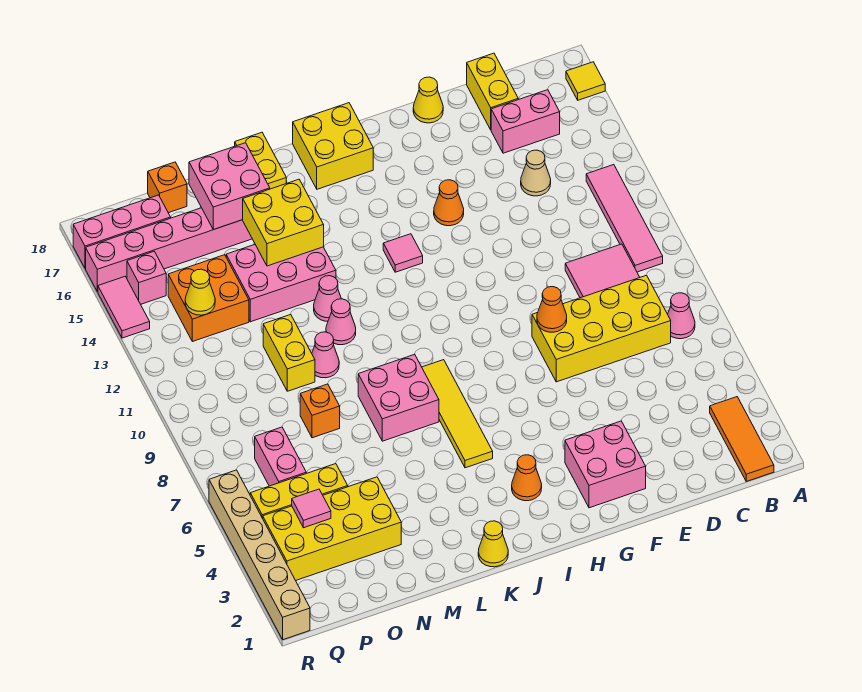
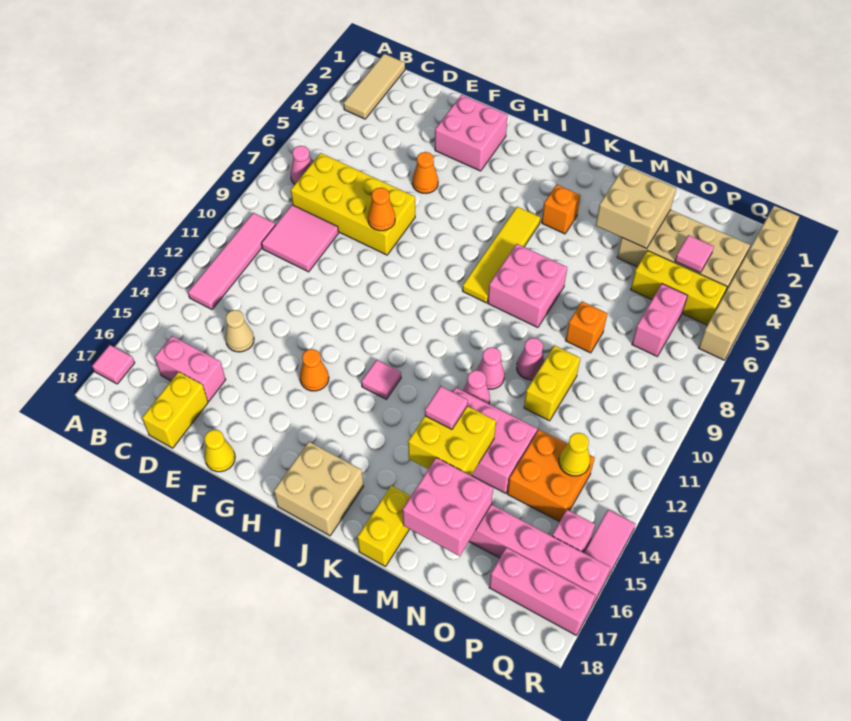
yellow 1x1 tile [566,62,605,100] -> pink 1x1 tile [92,345,135,384]
orange 1x3 tile [710,397,774,482] -> tan 1x3 tile [344,54,405,119]
orange 1x1 cone [512,455,542,501] -> orange 1x1 cone moved to [412,152,438,194]
yellow 2x2 brick [293,103,373,189] -> tan 2x2 brick [274,442,363,536]
yellow 1x1 cone [478,521,508,567] -> none
none -> pink 1x1 tile [425,386,468,429]
none -> tan 2x2 brick [596,166,676,249]
yellow 2x4 brick [263,477,401,581] -> tan 2x4 brick [617,210,750,291]
orange 1x1 brick [148,162,187,213] -> orange 1x1 brick moved to [542,185,581,234]

